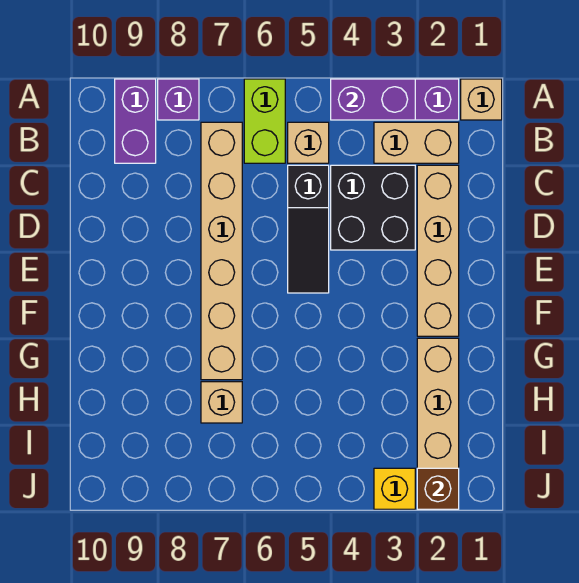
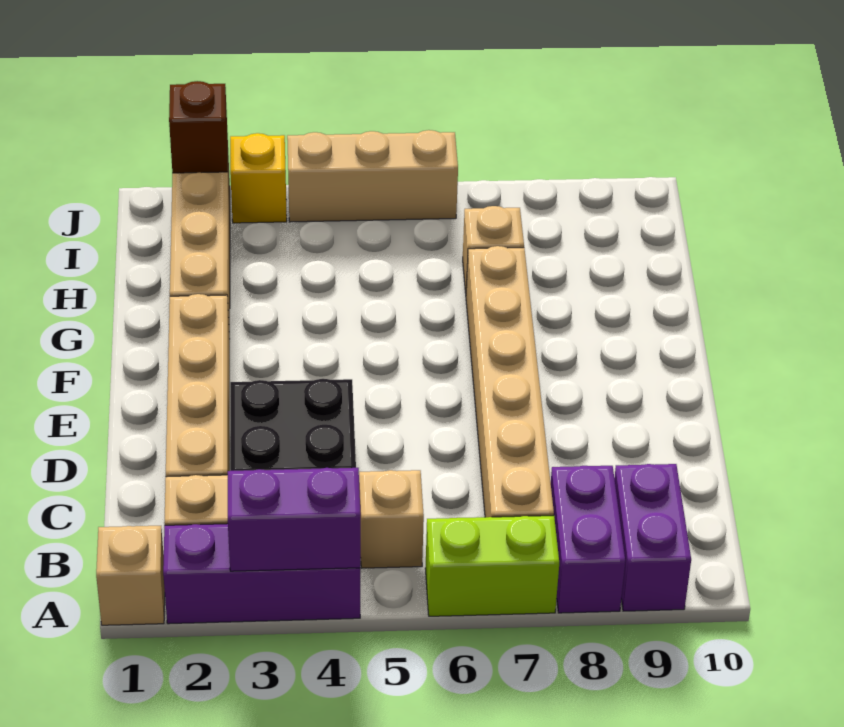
lime 1x2 brick [244,79,285,163] -> lime 1x2 brick turned to [425,516,559,616]
purple 1x1 brick [158,79,199,120] -> purple 1x2 brick [551,466,625,613]
black 1x3 slope [288,165,329,293] -> none
none -> tan 1x3 brick [287,130,458,222]

